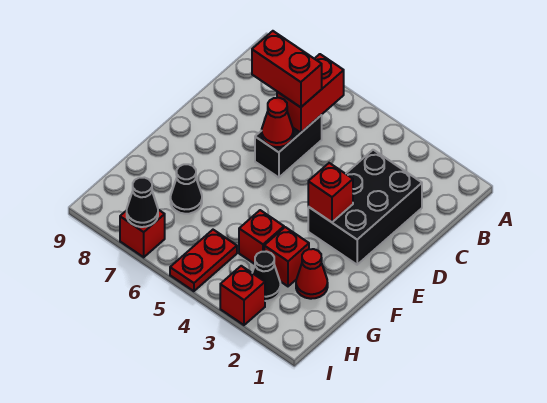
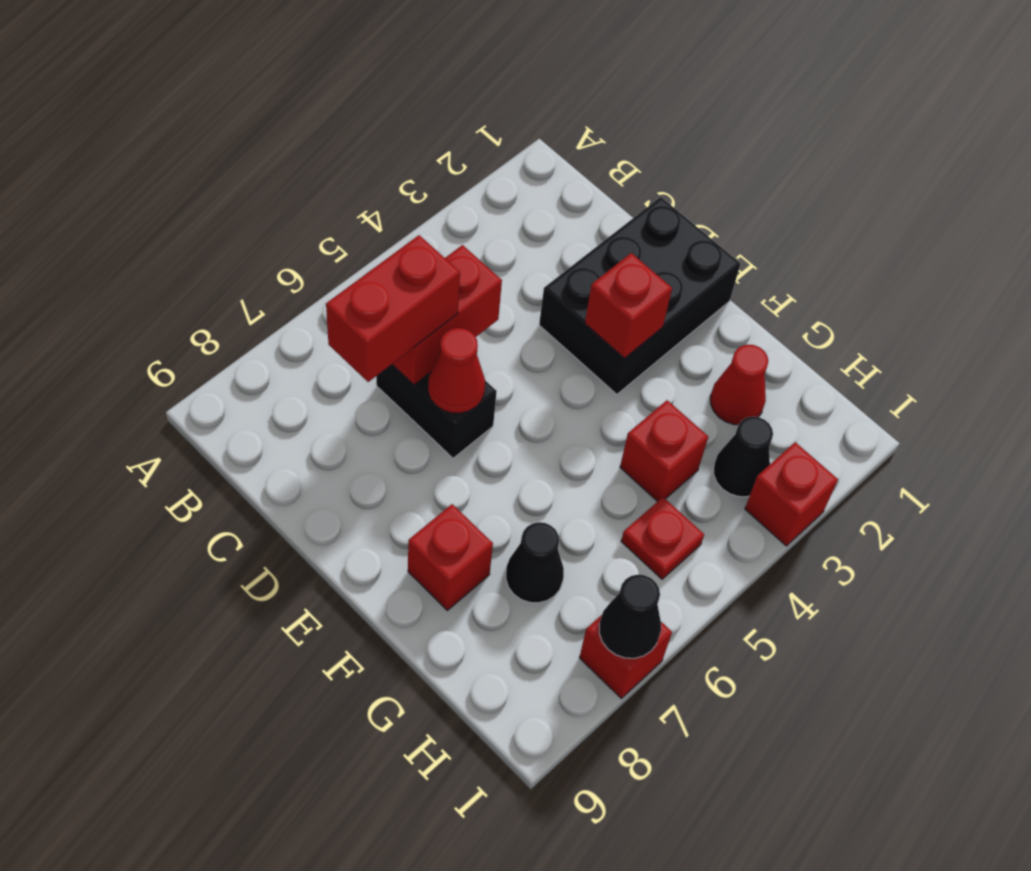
red 1x2 brick [277,54,344,133] -> red 1x2 brick turned to [392,245,502,385]
black 2x3 brick [308,150,422,265] -> black 2x3 brick turned to [539,197,741,394]
red 1x1 brick [264,227,309,286] -> red 1x1 brick moved to [408,504,493,610]
red 1x2 plate [170,230,237,291] -> red 1x1 plate [621,497,704,579]

